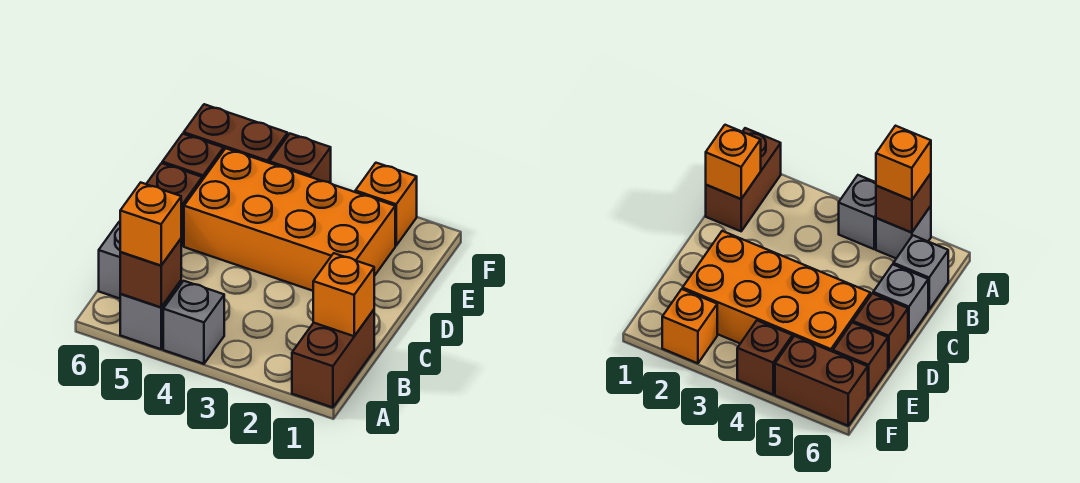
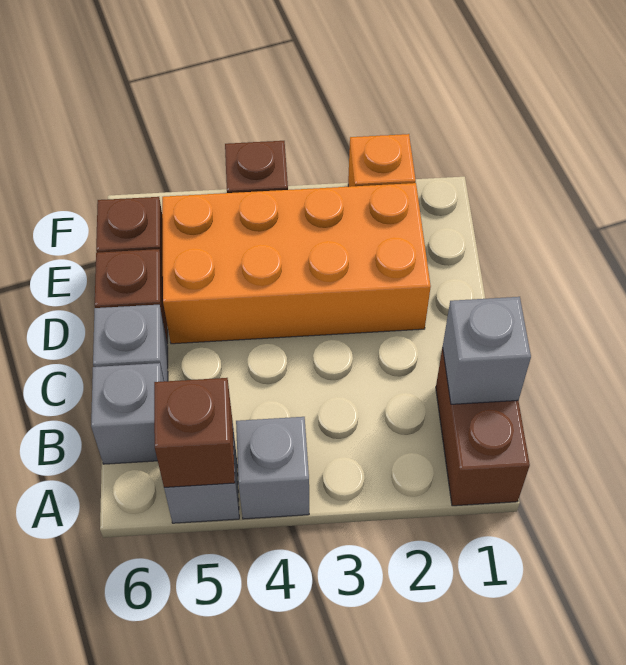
orange 1x1 brick [120,183,181,265] -> none
orange 1x1 brick [313,253,374,336] -> grey 1x1 brick [443,297,531,404]
brown 1x2 brick [184,104,288,163] -> none

